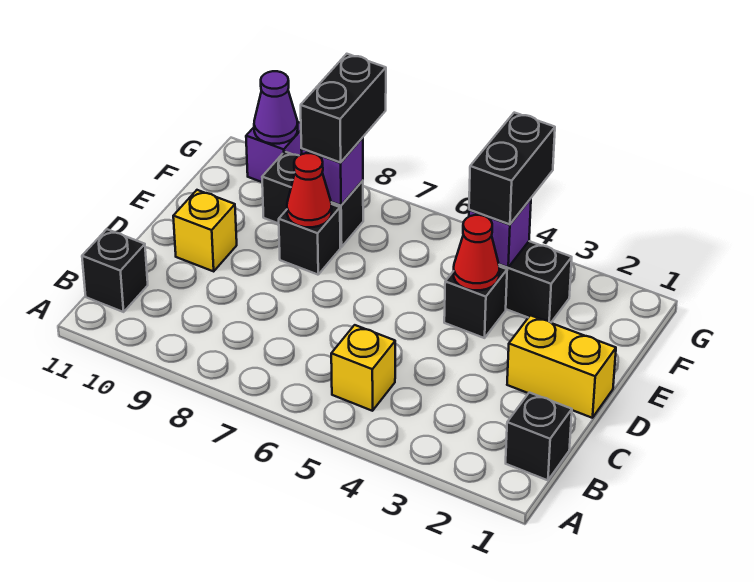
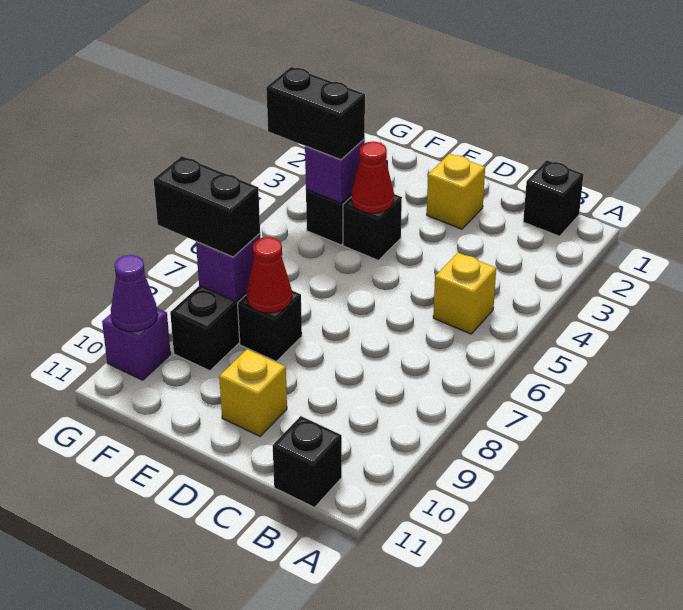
yellow 1x2 brick [507,315,616,418] -> yellow 1x1 brick [427,154,485,229]

